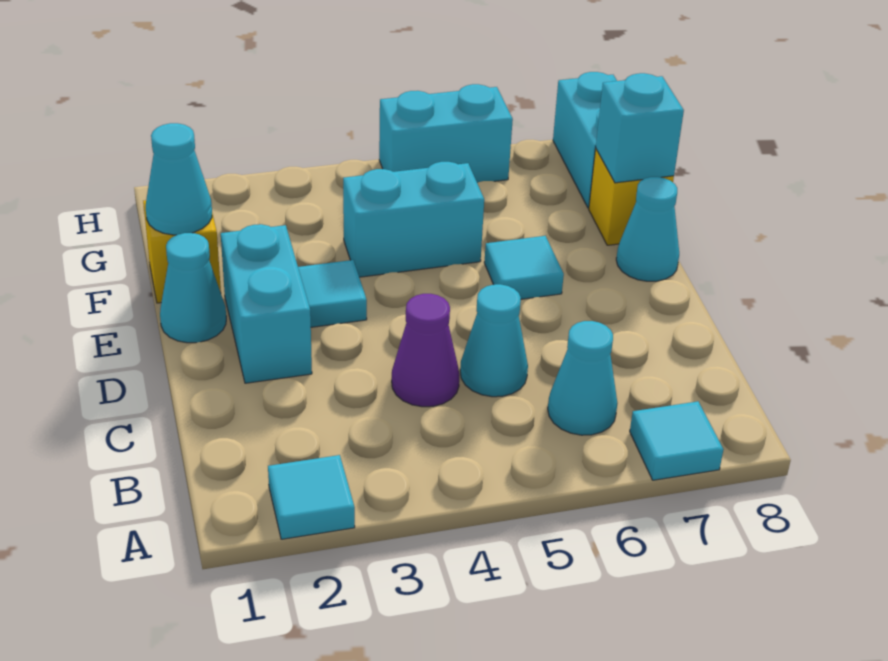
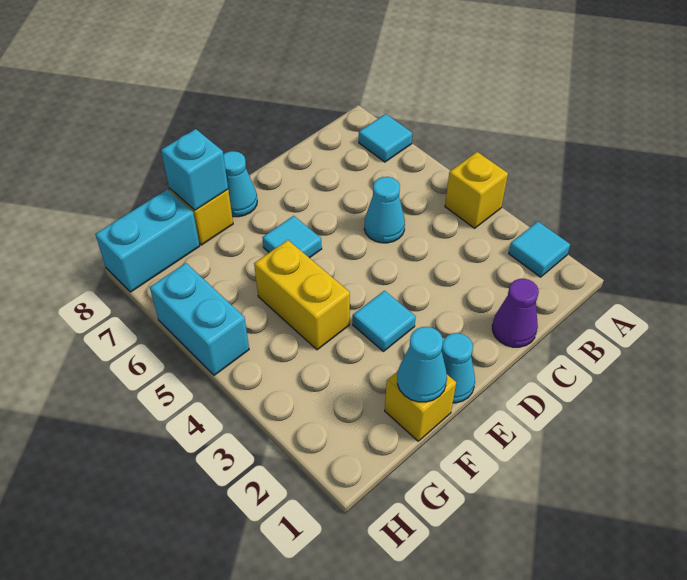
none -> yellow 1x1 brick [445,152,508,228]
cyan 1x1 cone [548,321,618,435] -> none
purple 1x1 cone [392,294,460,407] -> purple 1x1 cone moved to [492,279,539,347]
cyan 1x2 brick [221,224,312,383] -> none
cyan 1x2 brick [343,162,484,277] -> yellow 1x2 brick [254,240,350,350]

